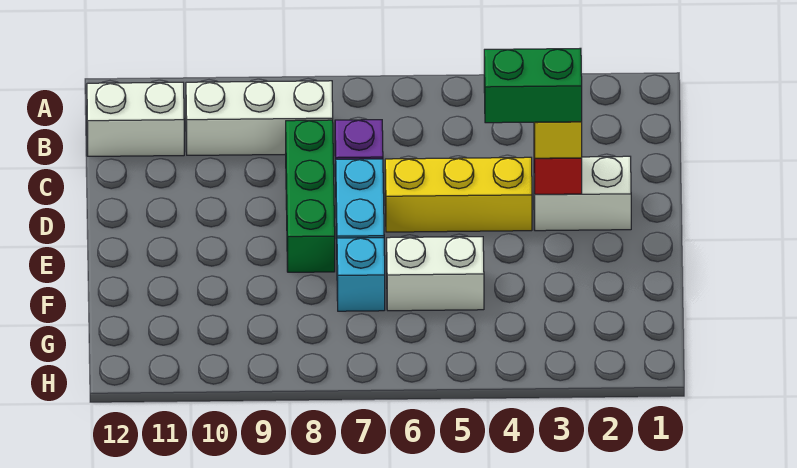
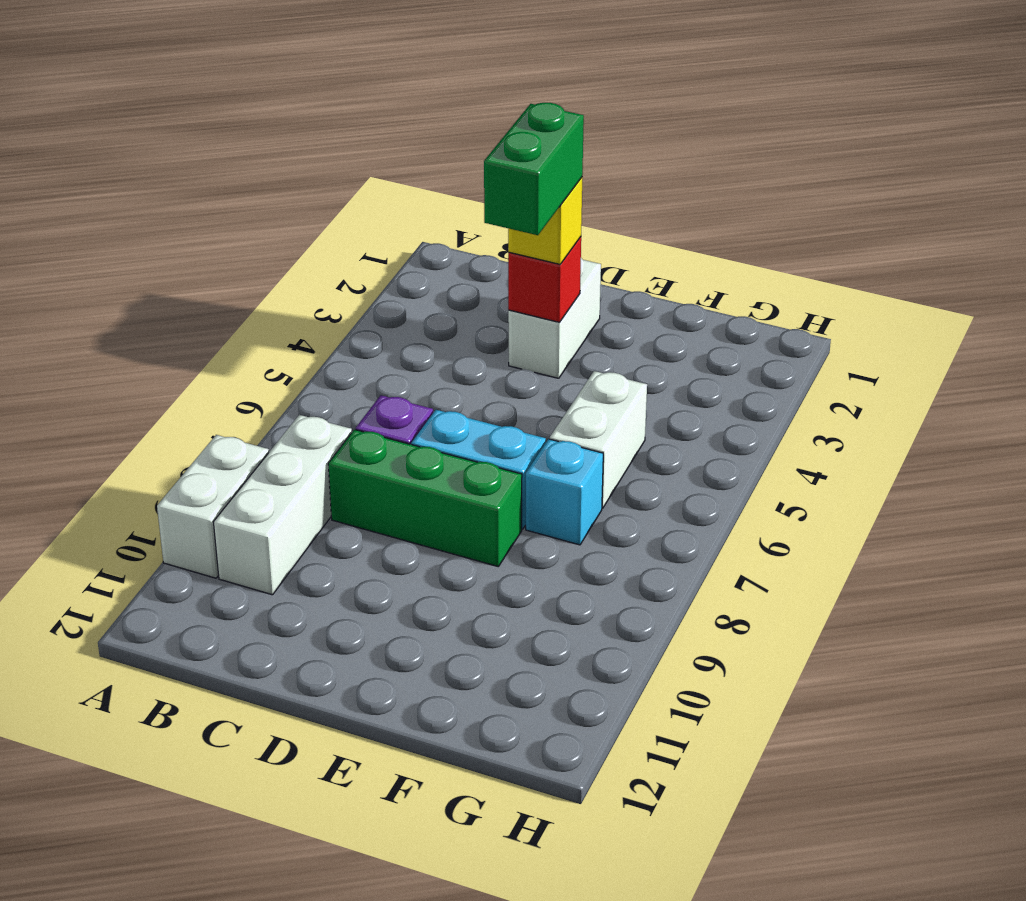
white 1x2 brick [87,82,184,156] -> white 1x2 brick moved to [157,435,269,578]
yellow 1x3 brick [385,157,532,232] -> none

